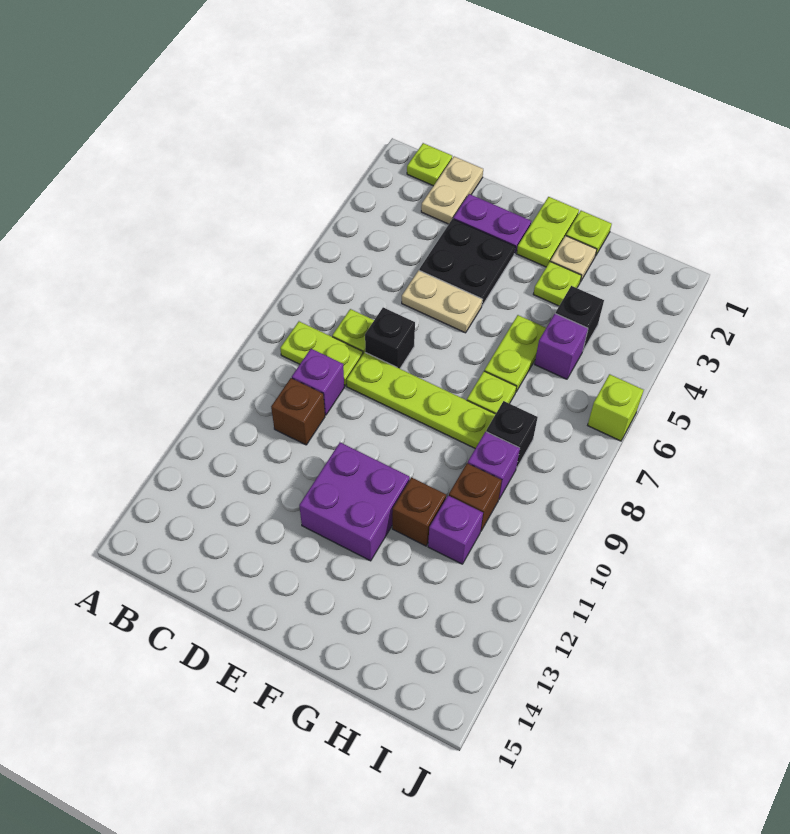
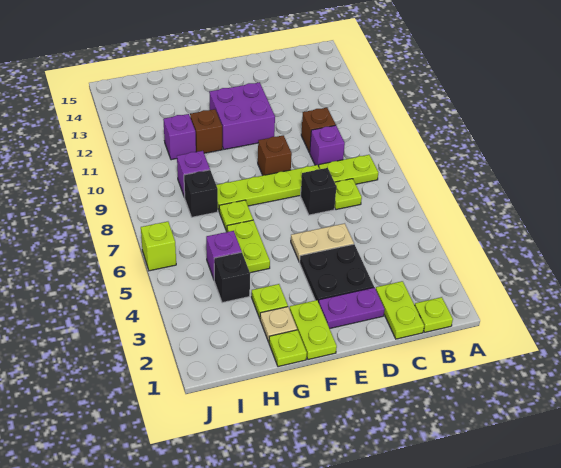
tan 1x2 plate [421,156,483,224] -> lime 1x2 plate [376,281,424,339]
brown 1x1 brick [449,463,502,531] -> brown 1x1 brick moved to [258,135,292,175]

